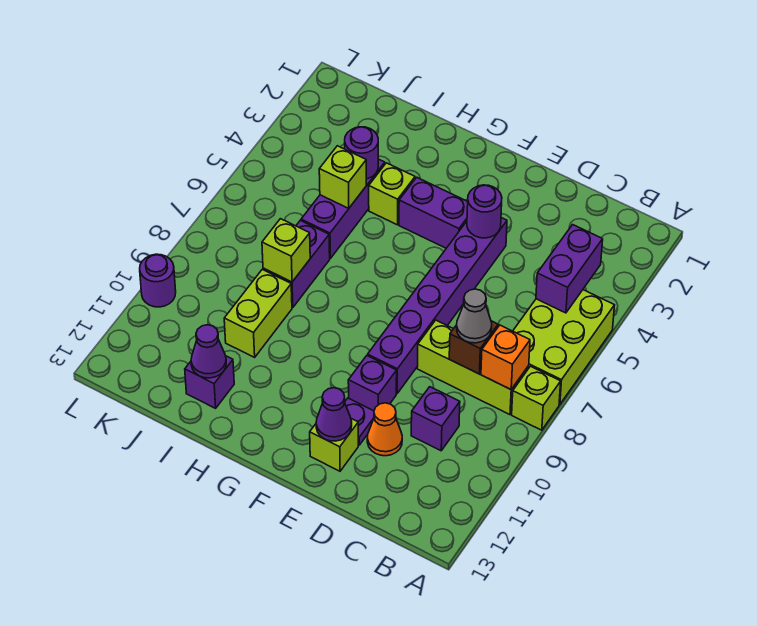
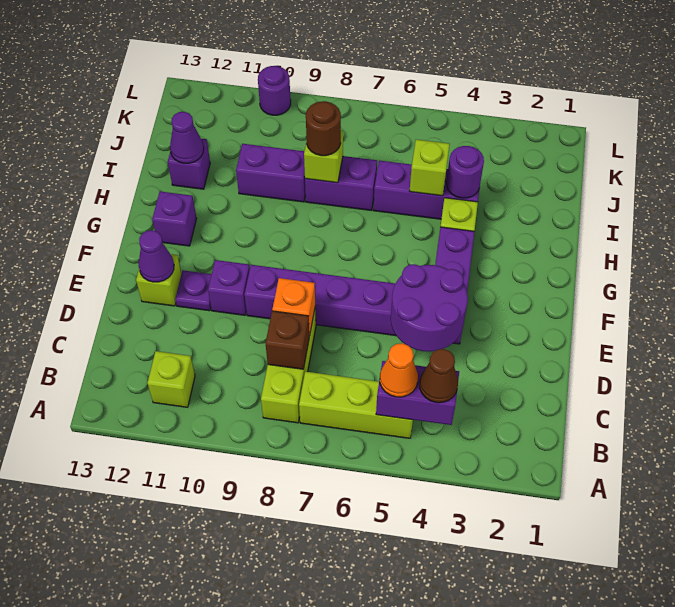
lime 2x3 brick [513,290,615,404] -> lime 1x3 brick [299,371,413,438]
lime 1x1 brick [512,366,561,430] -> lime 1x1 brick moved to [147,351,195,407]
none -> brown 1x1 cone [420,349,458,403]
orange 1x1 brick [481,325,530,389] -> orange 1x1 brick moved to [272,278,315,336]
grey 1x1 cone [457,289,492,343] -> none
purple 1x1 brick [411,387,460,451] -> purple 1x1 brick moved to [152,191,197,246]
orange 1x1 cone [367,403,402,456] -> orange 1x1 cone moved to [380,343,418,397]
purple 1x1 round brick [467,185,502,238] -> purple 2x2 round brick [391,264,468,352]
none -> brown 1x1 round brick [306,101,341,156]
lime 1x2 brick [224,270,292,357] -> purple 1x2 brick [236,144,306,202]

